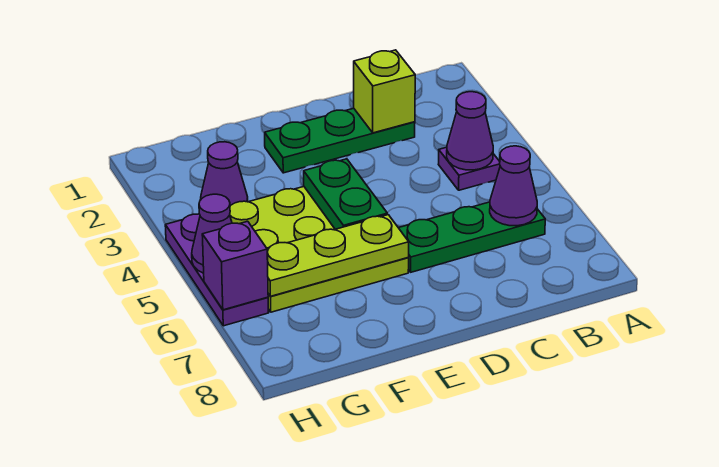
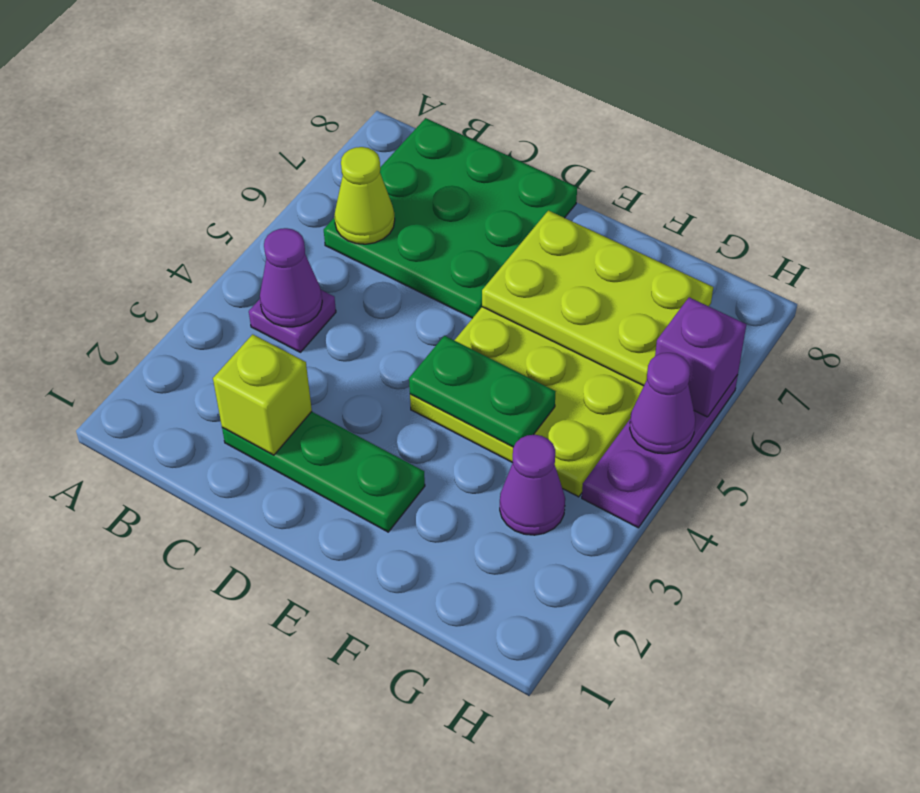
green 1x3 plate [399,202,545,272] -> green 3x3 plate [324,118,577,318]
purple 1x1 cone [490,146,537,226] -> lime 1x1 cone [334,147,395,244]
green 1x2 plate [304,159,387,229] -> green 1x2 plate turned to [409,336,556,447]
lime 1x3 plate [267,215,409,296] -> lime 2x3 plate [482,211,713,386]

